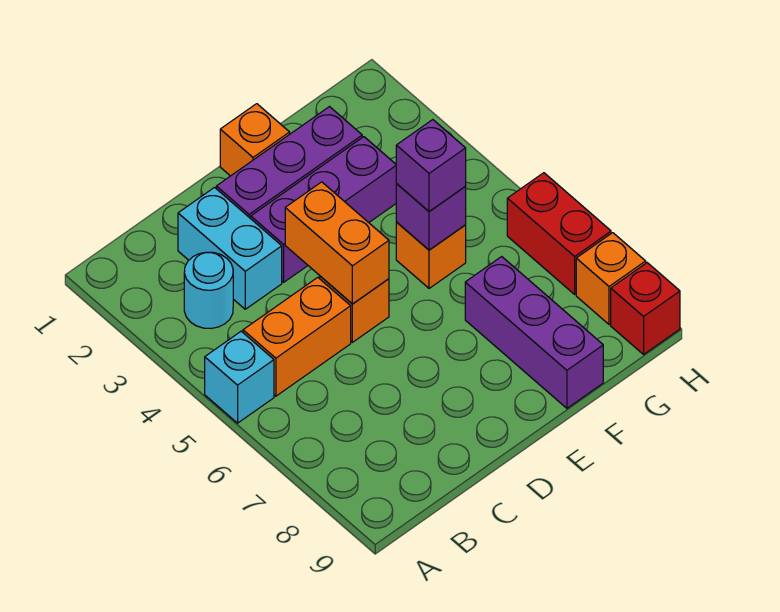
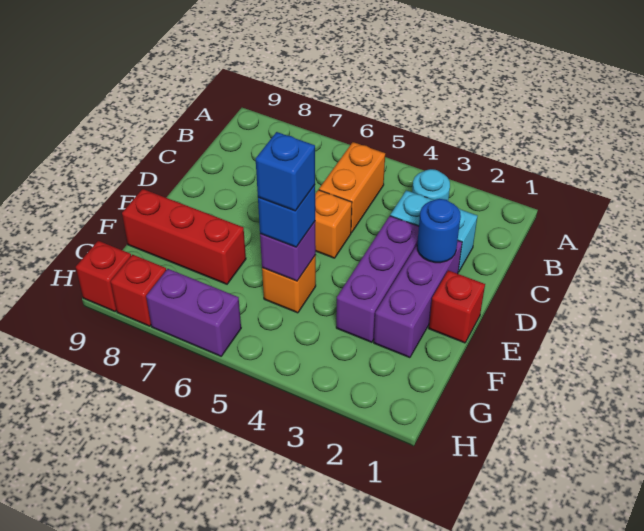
cyan 1x1 brick [205,331,274,423] -> none
none -> blue 1x1 round brick [417,199,461,263]
orange 1x2 brick [285,182,389,304] -> none
orange 1x1 brick [220,104,290,176] -> red 1x1 brick [429,270,485,343]
purple 1x1 brick [396,120,466,212] -> blue 1x1 brick [258,185,315,247]
none -> blue 1x1 brick [256,132,315,211]
purple 1x3 brick [465,257,603,408] -> red 1x3 brick [122,189,246,284]
red 1x2 brick [507,173,611,294] -> purple 1x2 brick [146,269,241,356]
orange 1x1 brick [576,233,646,324] -> red 1x1 brick [111,255,166,326]

